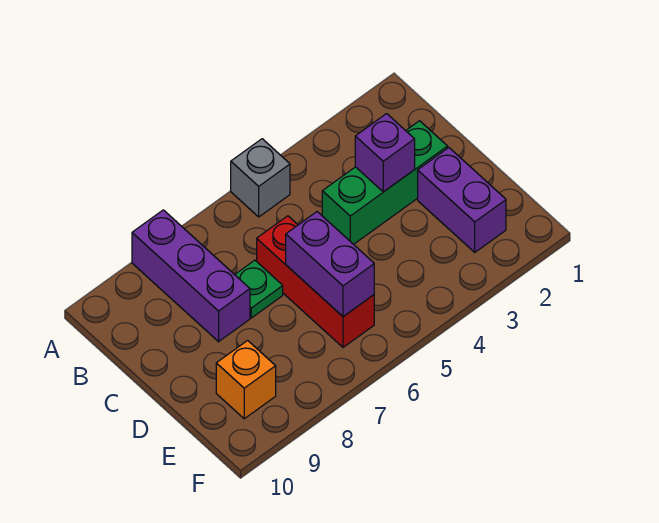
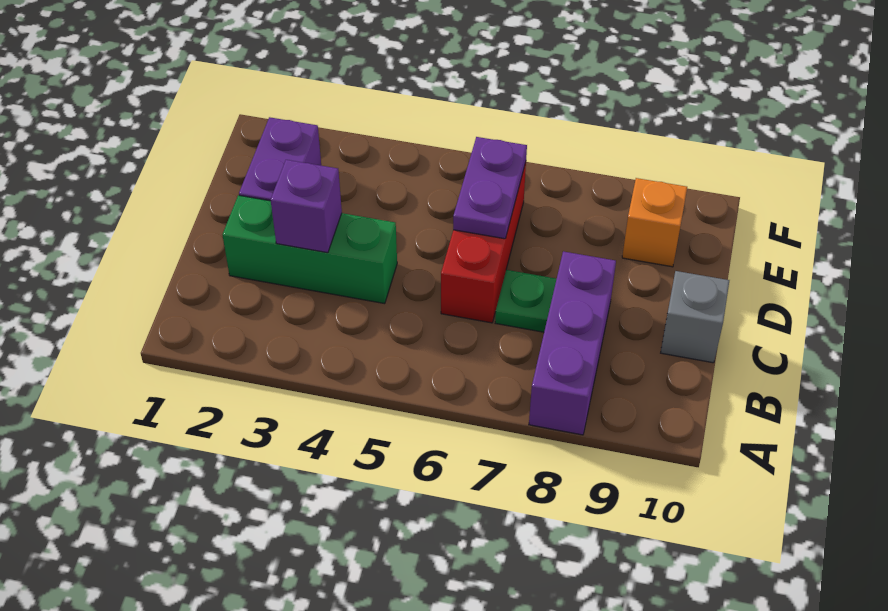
grey 1x1 brick [231,139,290,217] -> grey 1x1 brick moved to [661,271,729,363]
purple 1x2 brick [286,212,374,317] -> purple 1x2 plate [453,137,527,239]

